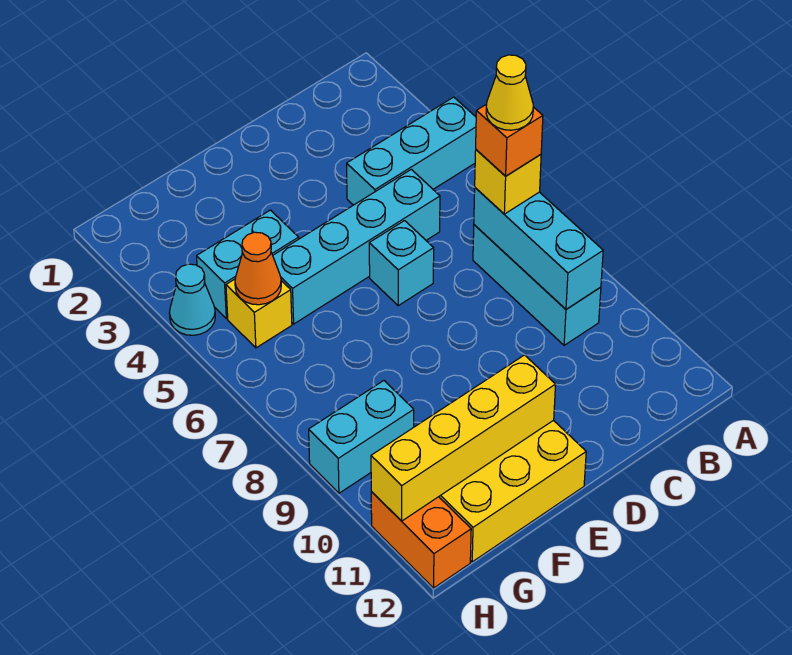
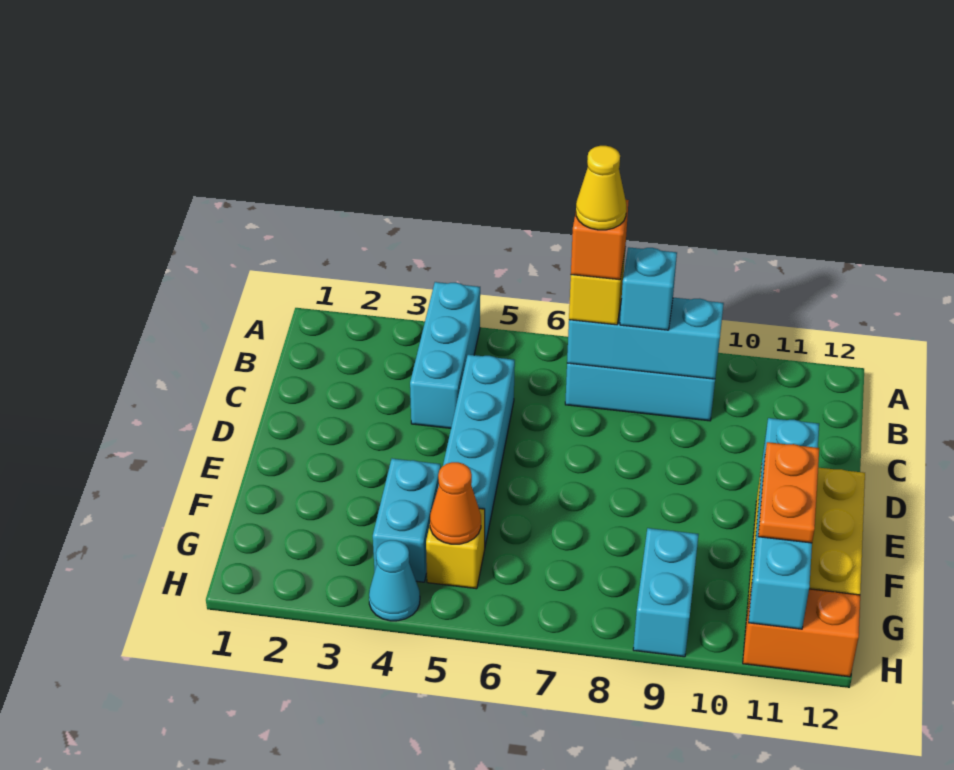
cyan 1x1 brick [369,221,434,306] -> cyan 1x1 brick moved to [620,247,677,330]
yellow 1x4 brick [371,355,556,521] -> cyan 1x4 brick [749,418,819,629]
none -> orange 1x2 plate [758,442,819,543]

